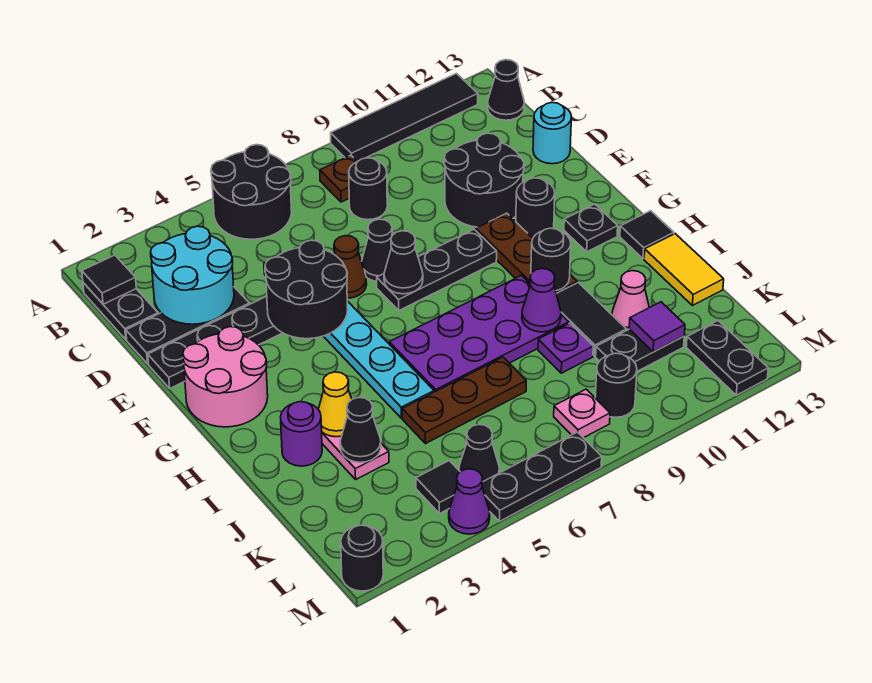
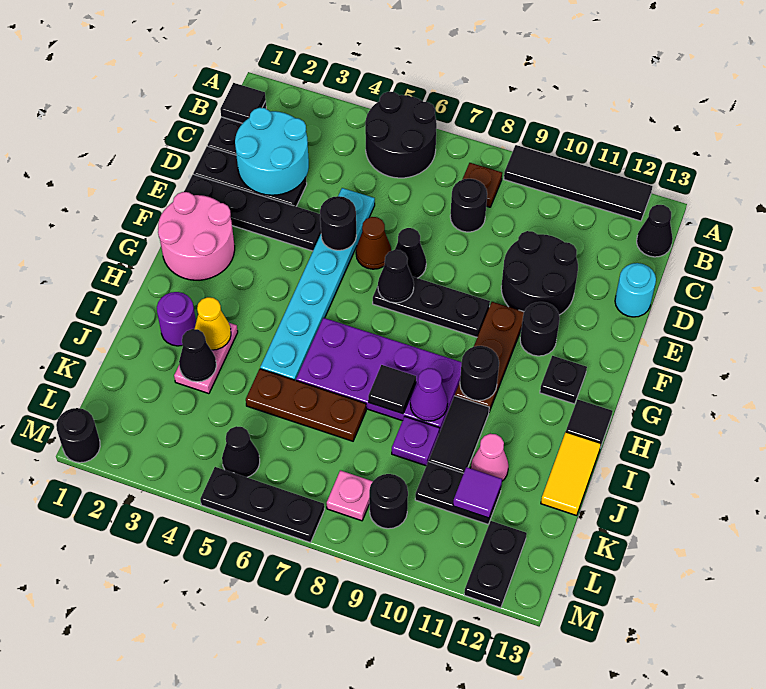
black 2x2 round brick [265,240,348,339] -> black 1x1 round brick [320,196,356,250]
black 1x1 tile [416,461,460,514] -> black 1x1 tile moved to [368,365,416,414]
purple 1x1 cone [449,469,490,534] -> none

